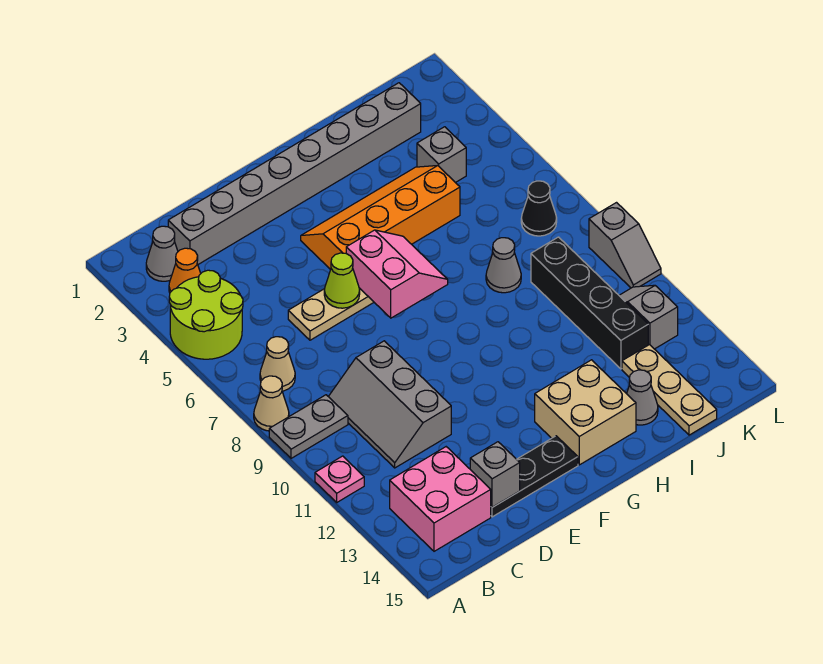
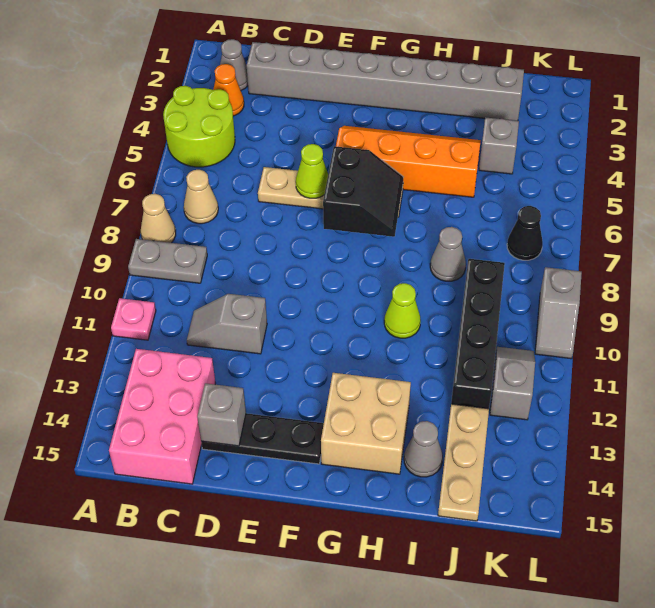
pink 2x2 brick [390,447,491,551] -> pink 2x3 brick [109,349,215,484]
grey 2x3 slope [328,341,451,468] -> grey 1x2 slope [187,294,267,354]
pink 2x2 slope [346,230,448,318] -> black 2x2 slope [323,146,403,237]
none -> lime 1x1 cone [384,283,421,338]

